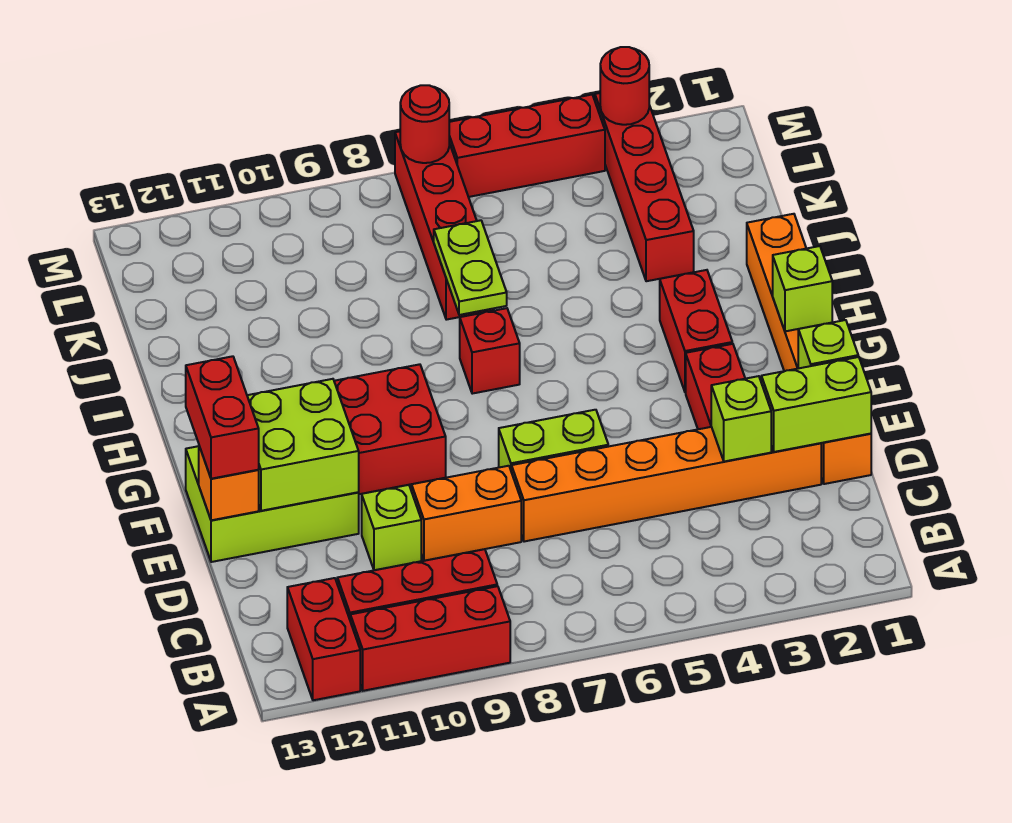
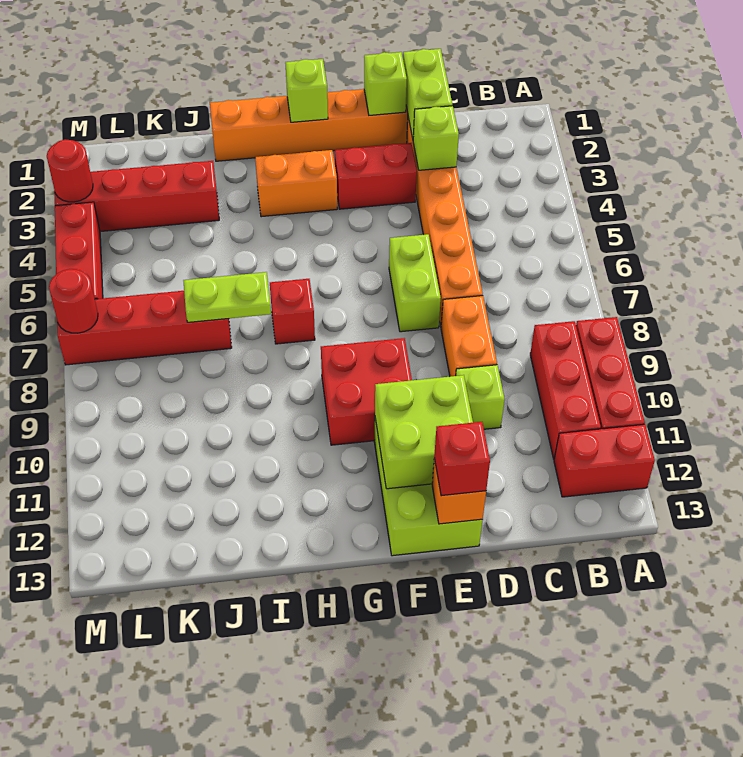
red 1x2 brick [186,356,259,479] -> red 1x1 brick [434,422,490,496]
red 1x2 brick [660,270,732,392] -> orange 1x2 brick [255,150,337,217]

